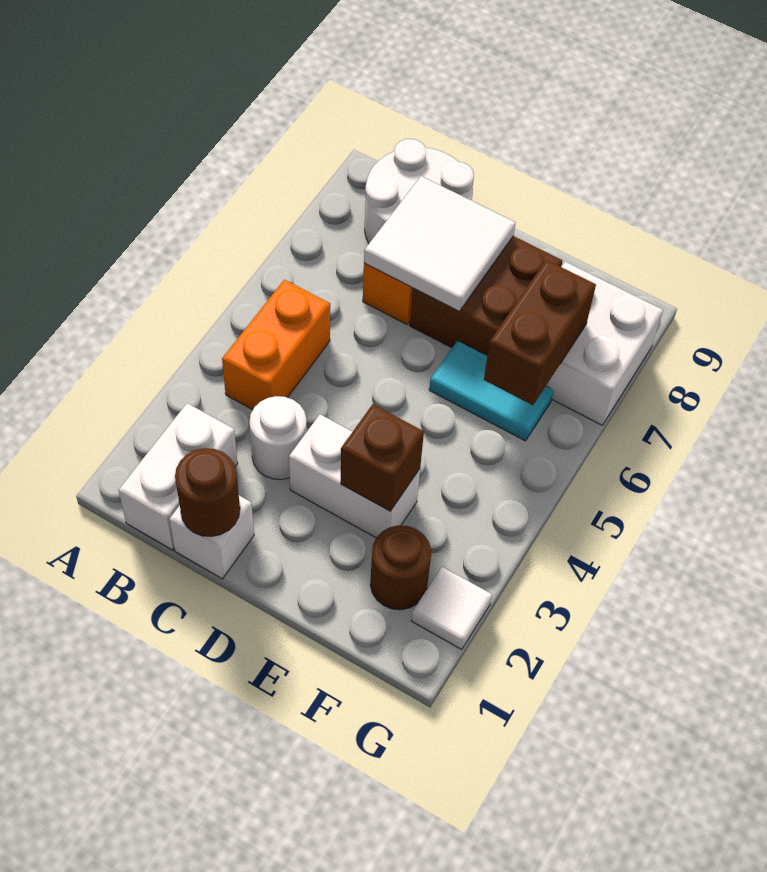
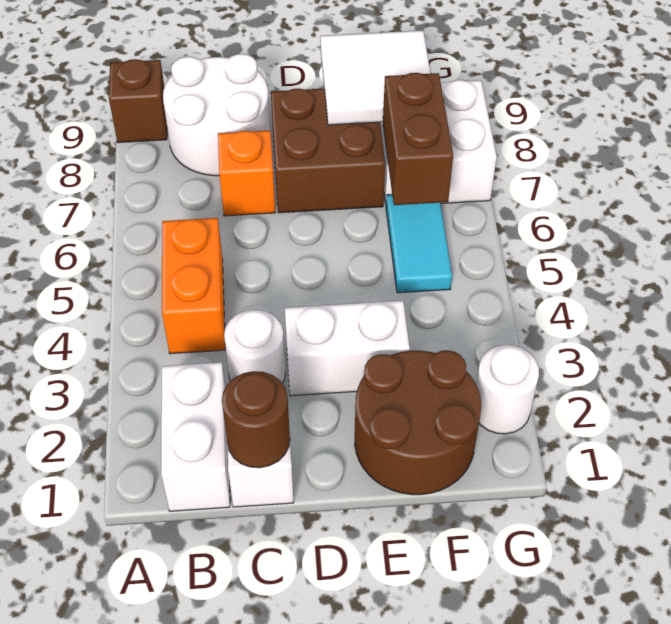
white 2x2 tile [364,176,516,311] -> white 2x2 tile moved to [320,30,431,125]
brown 1x1 brick [341,404,424,511] -> brown 1x1 brick moved to [109,59,167,143]
cyan 1x2 tile [429,341,554,441] -> cyan 1x2 tile turned to [386,195,452,293]
brown 1x1 round brick [370,525,431,610] -> brown 2x2 round brick [355,350,481,495]
white 1x1 tile [411,567,492,649] -> white 1x1 round brick [476,345,539,434]

